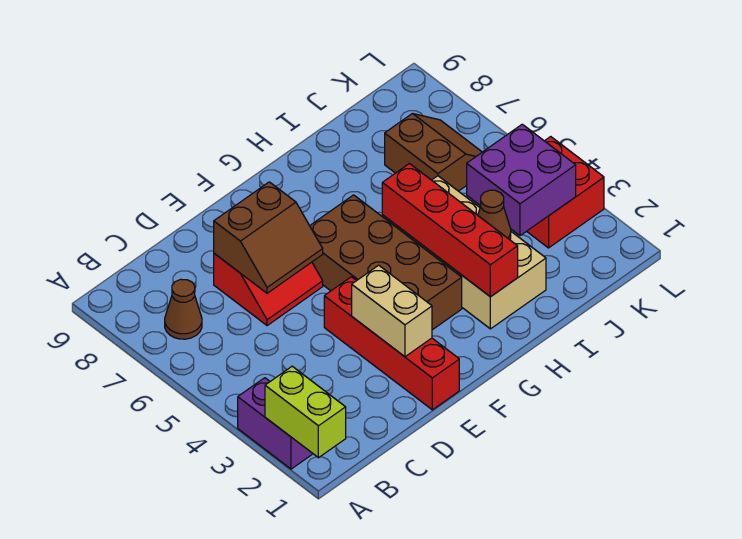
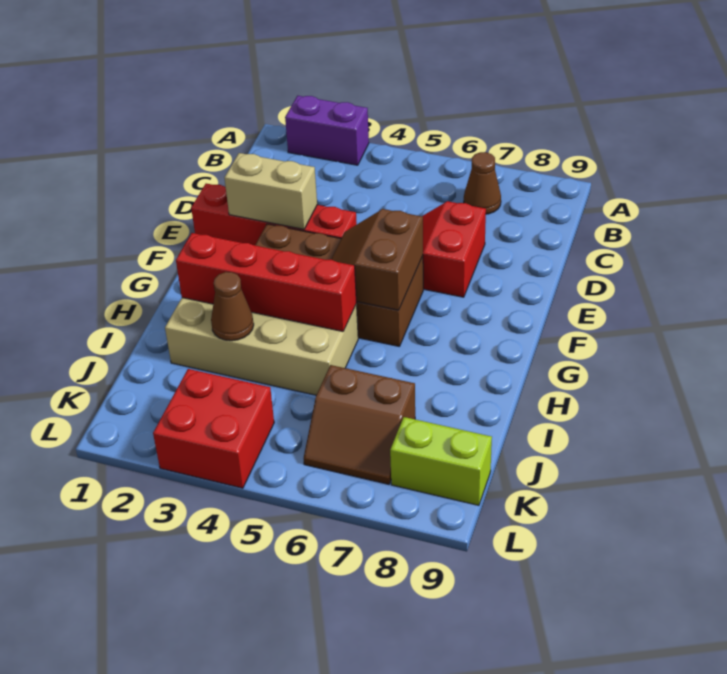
lime 1x2 brick [265,366,346,458] -> lime 1x2 brick moved to [390,417,492,505]
brown 2x2 slope [214,182,323,293] -> brown 2x2 slope moved to [331,209,423,310]
purple 2x2 brick [467,124,576,236] -> none

